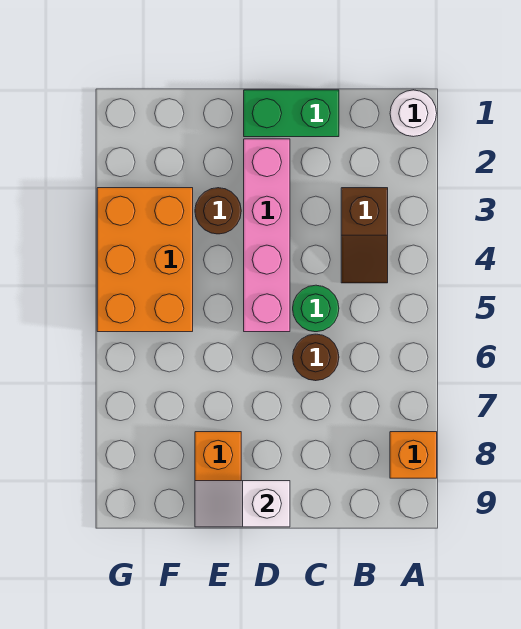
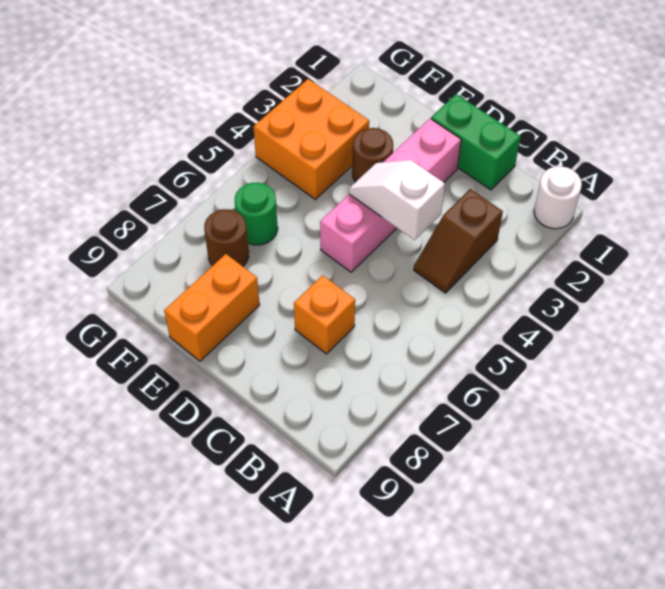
orange 1x1 brick [390,432,437,478] -> orange 1x1 brick moved to [294,275,355,354]
green 1x1 round brick [293,285,339,332] -> green 1x1 round brick moved to [235,183,278,245]
brown 1x1 round brick [293,334,339,381] -> brown 1x1 round brick moved to [204,209,249,266]
white 1x2 slope [195,481,290,527] -> white 1x2 slope moved to [349,160,445,240]
orange 2x3 brick [97,188,193,332] -> orange 2x2 brick [254,79,369,199]

